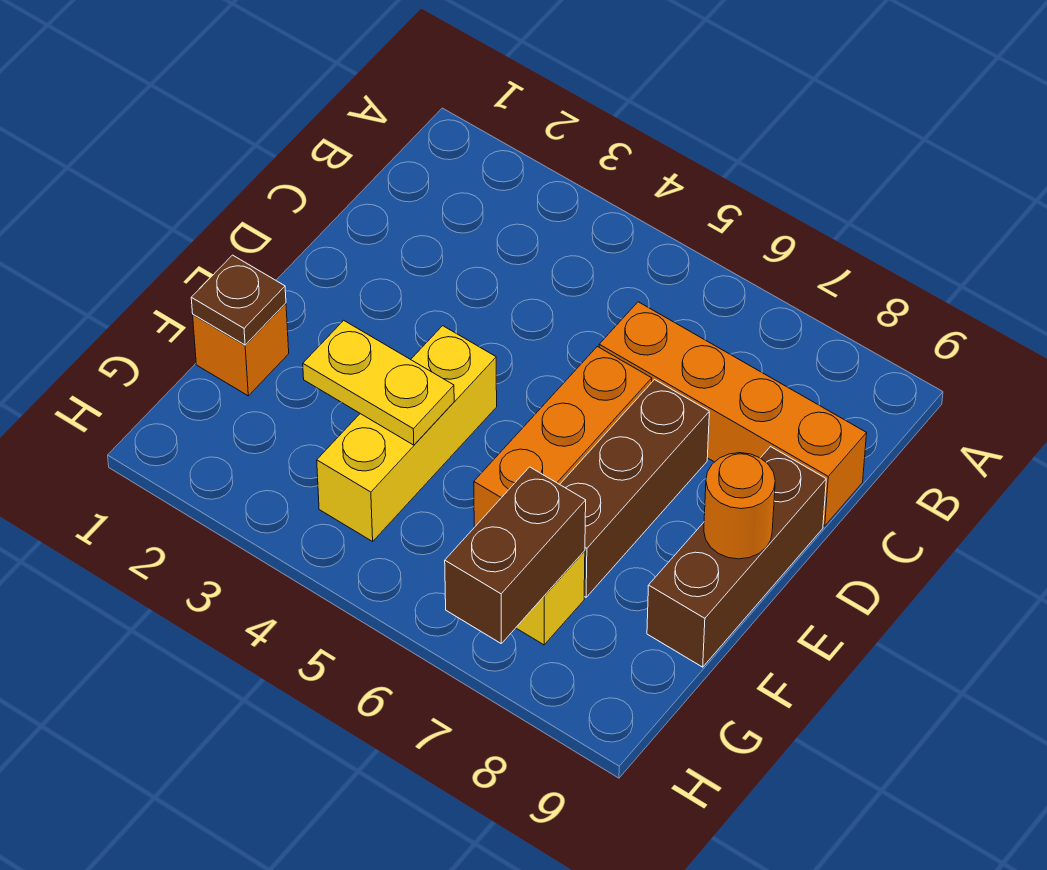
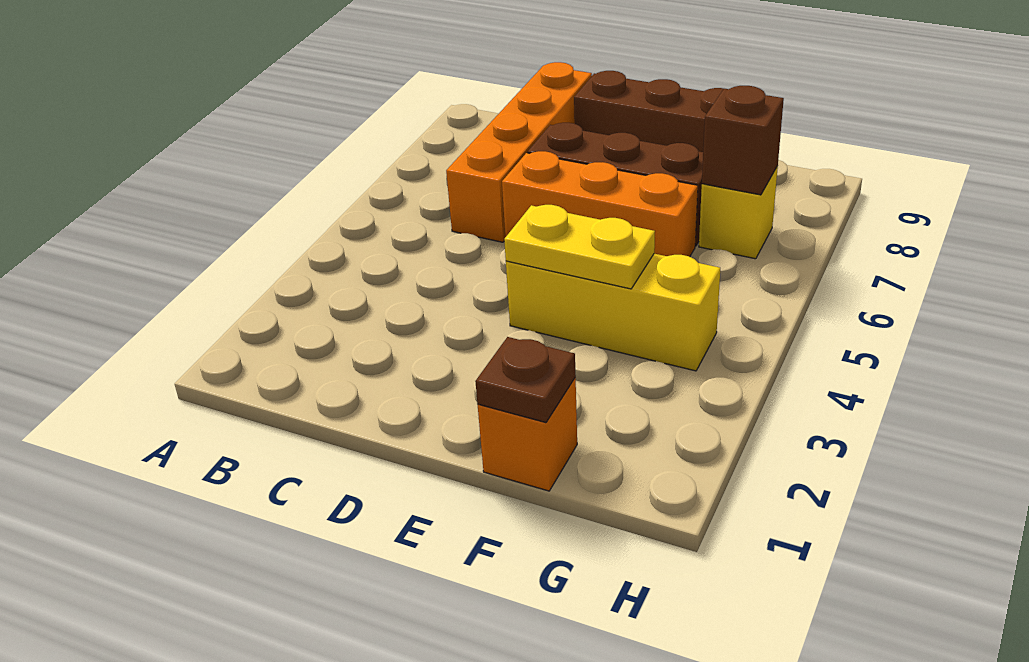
orange 1x1 round brick [704,453,775,559] -> none
yellow 1x2 plate [303,320,454,445] -> yellow 1x2 plate turned to [504,205,655,289]
brown 1x2 brick [445,467,586,643] -> brown 1x1 brick [702,86,784,195]

